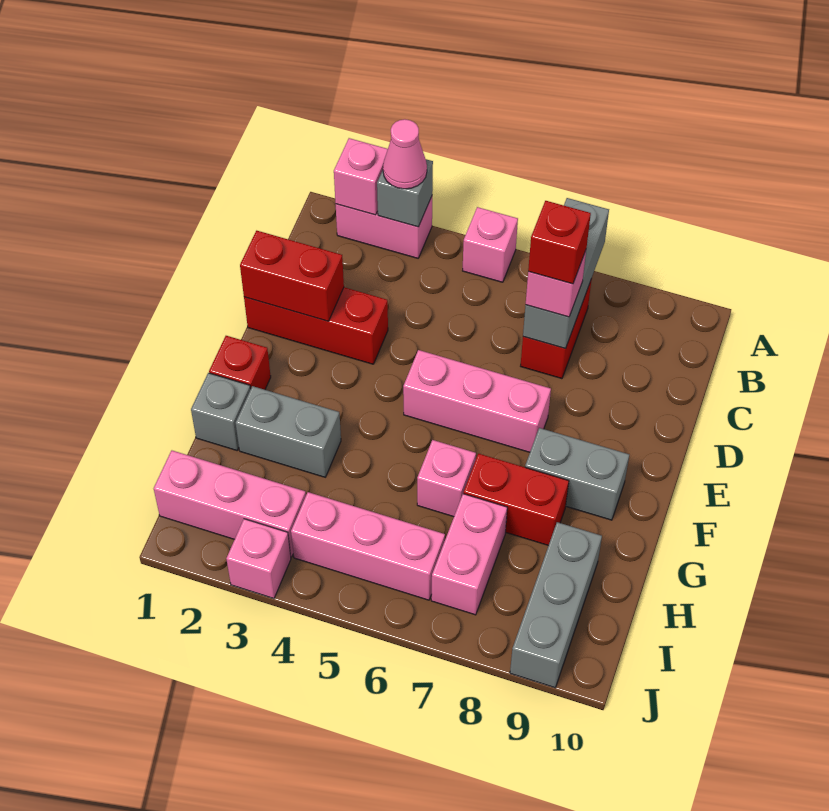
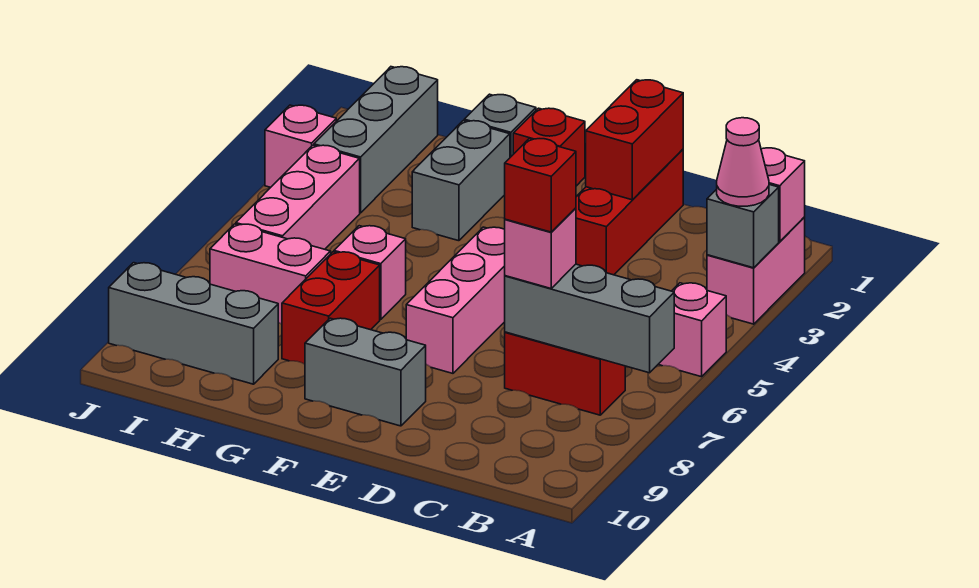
grey 1x2 brick [525,428,629,520] -> grey 1x2 brick turned to [305,318,426,426]
pink 1x3 brick [154,451,306,557] -> grey 1x3 brick [314,67,438,213]

